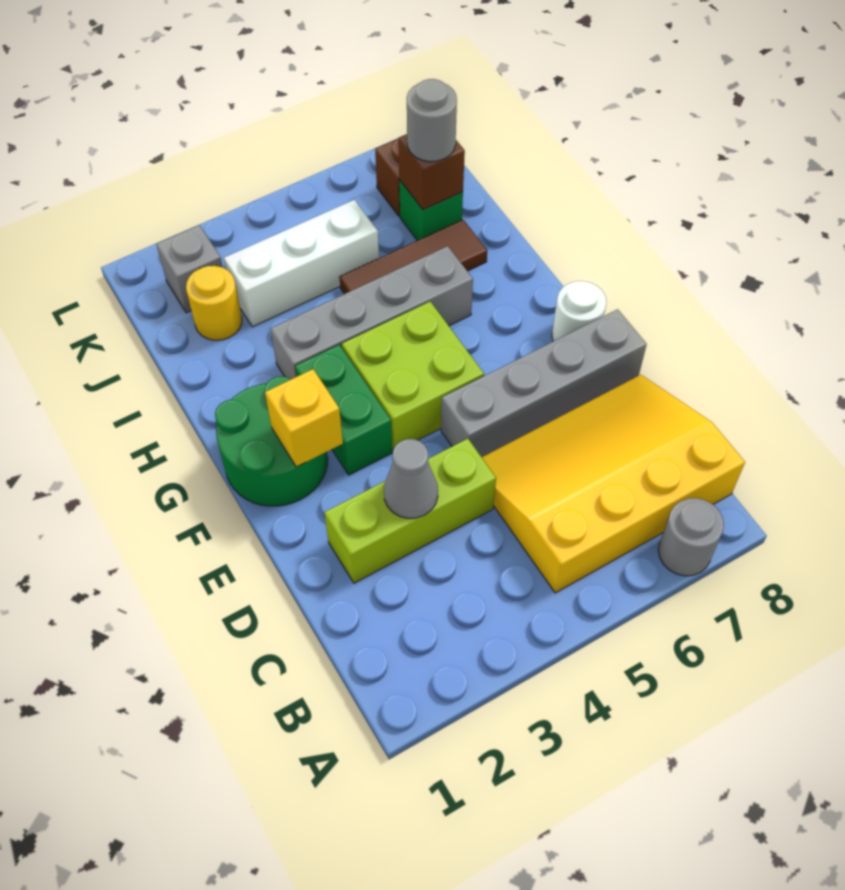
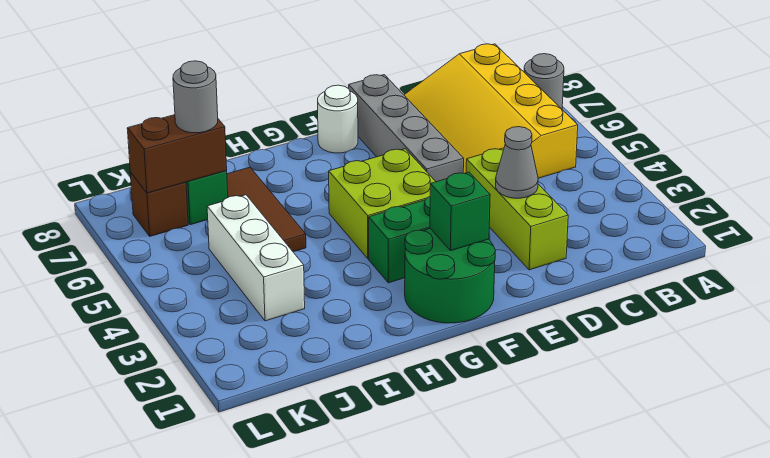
yellow 1x1 brick [265,369,343,467] -> green 1x1 brick [430,172,490,251]
grey 1x4 brick [271,246,473,379] -> none
yellow 1x1 round brick [186,266,242,340] -> none
brown 1x1 brick [398,134,465,210] -> brown 1x2 brick [127,115,227,193]
grey 1x1 brick [156,225,223,313] -> none

